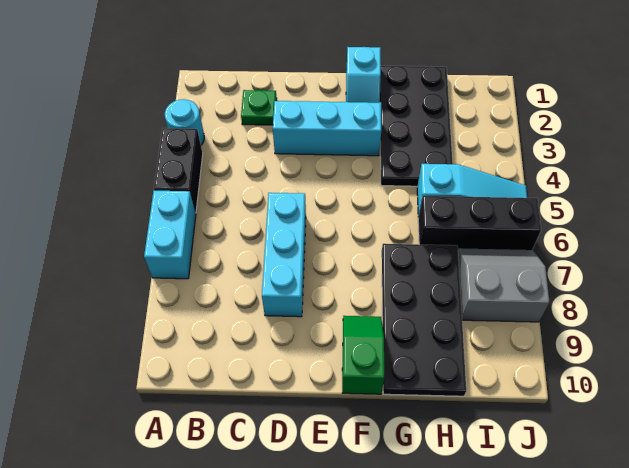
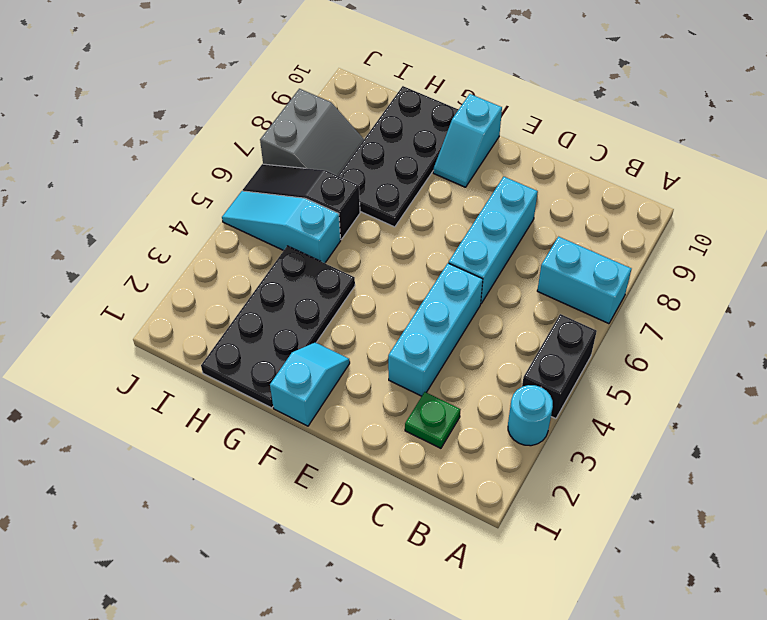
cyan 1x2 brick [144,191,196,279] -> cyan 1x2 brick turned to [537,237,631,324]
cyan 1x3 brick [273,101,382,156] -> cyan 1x3 brick turned to [388,263,483,396]
green 1x2 slope [342,316,384,394] -> cyan 1x2 slope [433,94,502,187]
black 1x3 brick [418,196,541,250] -> black 1x3 slope [243,164,360,239]
grey 2x2 slope [458,248,550,322] -> grey 2x2 slope turned to [260,89,364,176]

